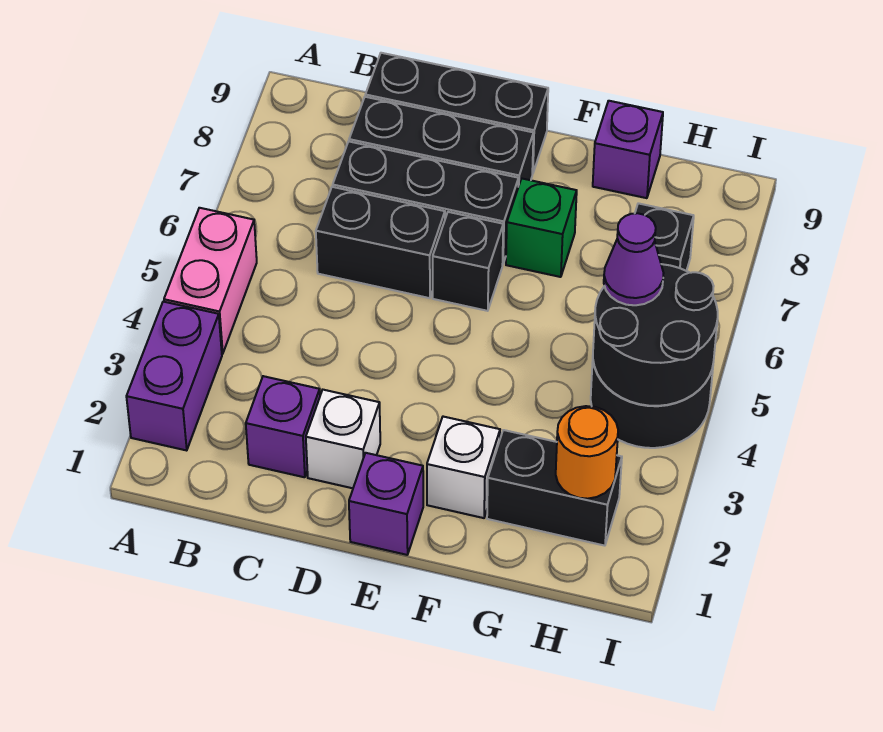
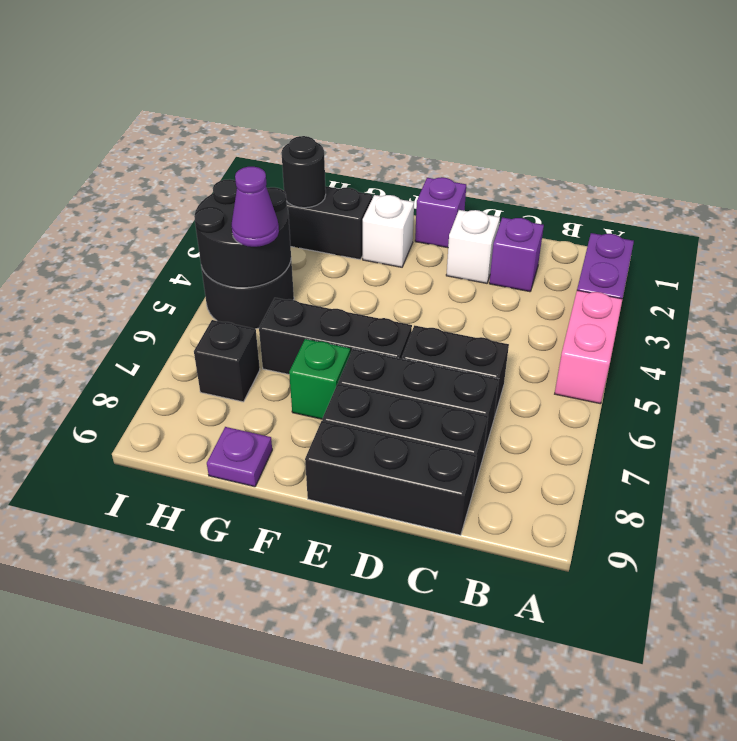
black 1x1 brick [433,212,503,311] -> black 1x3 brick [259,298,412,374]
purple 1x1 brick [593,101,663,198] -> purple 1x1 plate [207,427,272,487]
orange 1x1 round brick [556,406,618,499] -> black 1x1 round brick [281,136,326,208]

